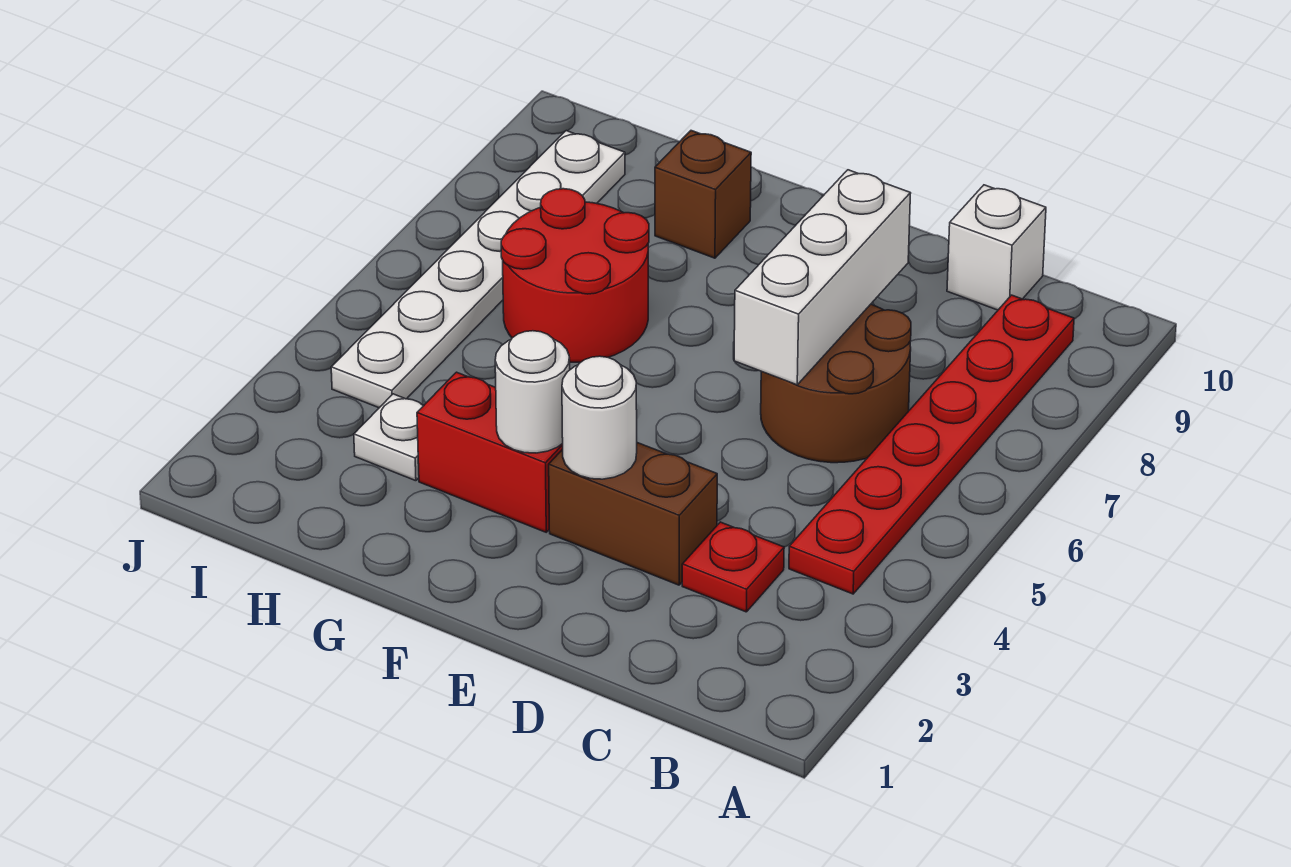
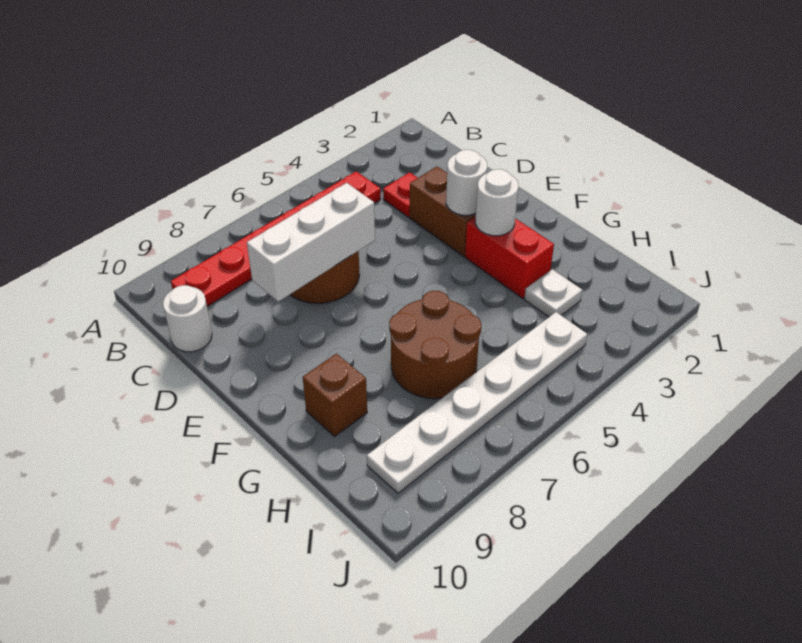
white 1x1 brick [947,185,1046,310] -> white 1x1 round brick [163,285,212,352]
red 2x2 round brick [501,189,649,362] -> brown 2x2 round brick [389,291,481,399]

